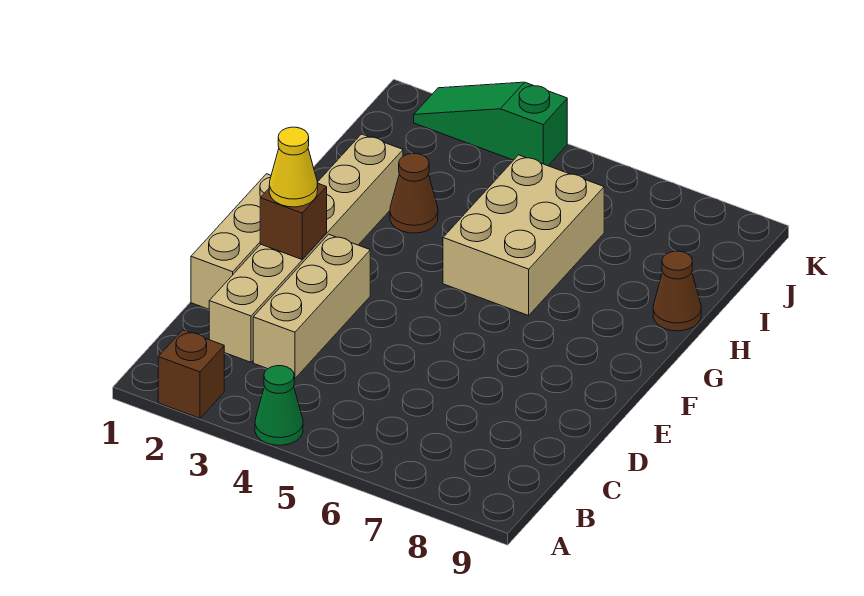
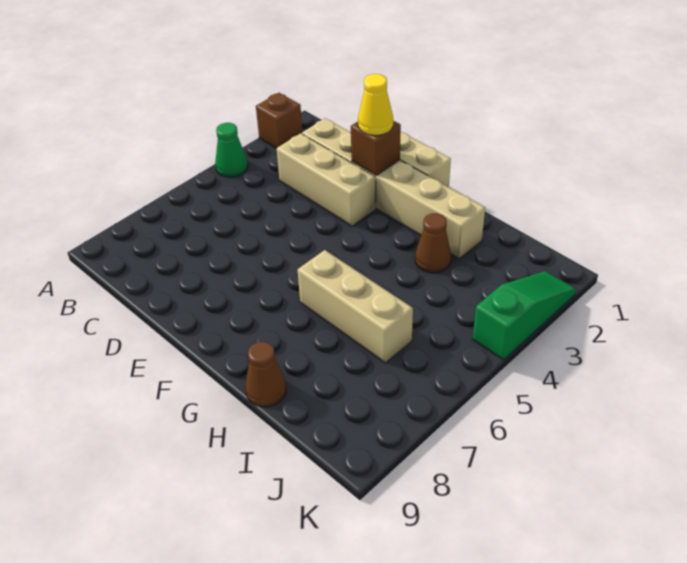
tan 2x3 brick [443,155,604,316] -> tan 1x3 brick [297,250,413,363]

